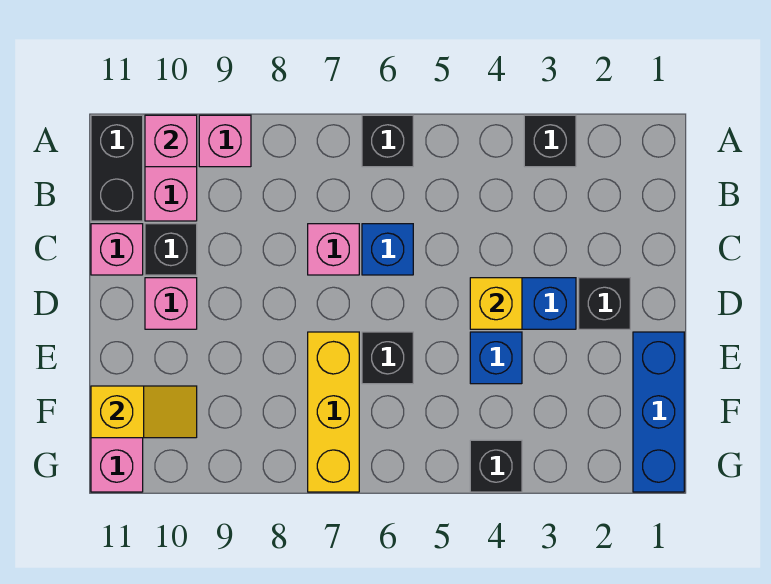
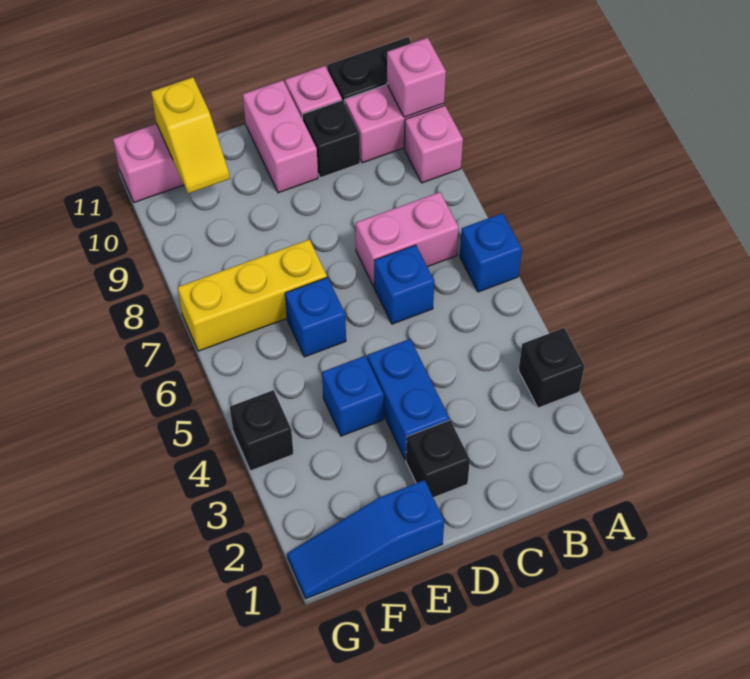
black 1x1 brick [362,115,413,167] -> blue 1x1 brick [460,213,522,292]
pink 1x1 brick [308,224,359,275] -> pink 1x2 brick [356,192,459,286]
yellow 1x1 brick [470,278,522,329] -> none
pink 1x1 brick [145,278,197,329] -> pink 1x2 brick [243,80,318,193]
blue 1x3 brick [633,332,684,492] -> blue 1x3 slope [287,480,444,599]
black 1x1 brick [362,332,413,384] -> blue 1x1 brick [285,277,346,357]

